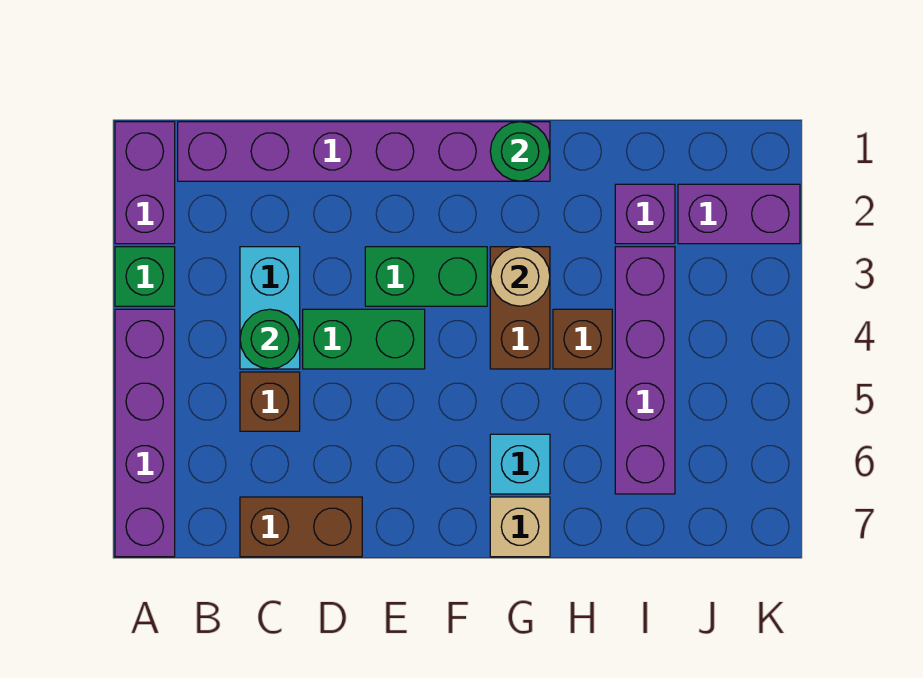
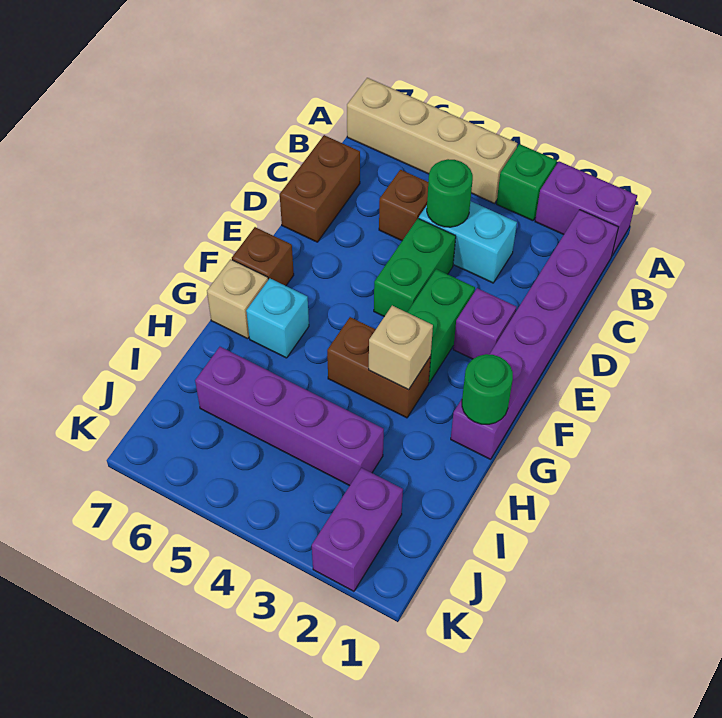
purple 1x4 brick [115,309,175,557] -> tan 1x4 brick [347,78,517,203]
tan 1x1 round brick [490,247,550,306] -> tan 1x1 brick [369,306,433,390]
brown 1x1 brick [553,309,612,369] -> brown 1x1 brick moved to [232,227,294,286]
purple 1x1 brick [615,184,675,244] -> purple 1x1 brick moved to [453,288,516,359]

